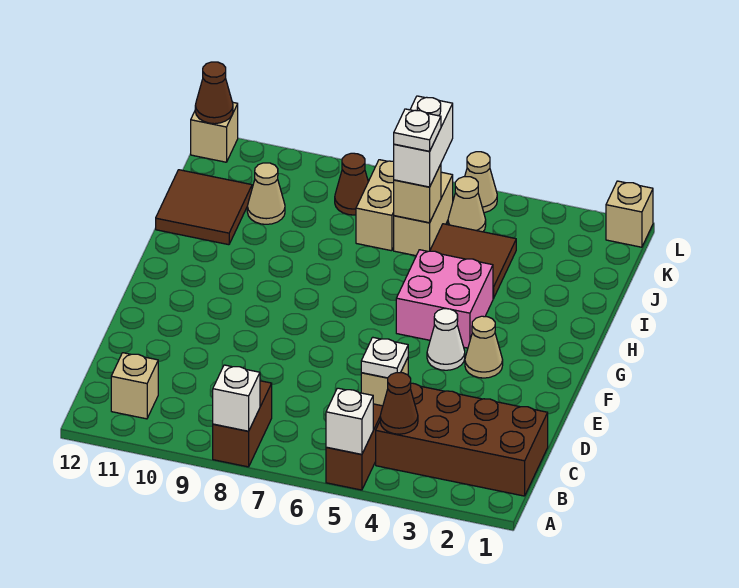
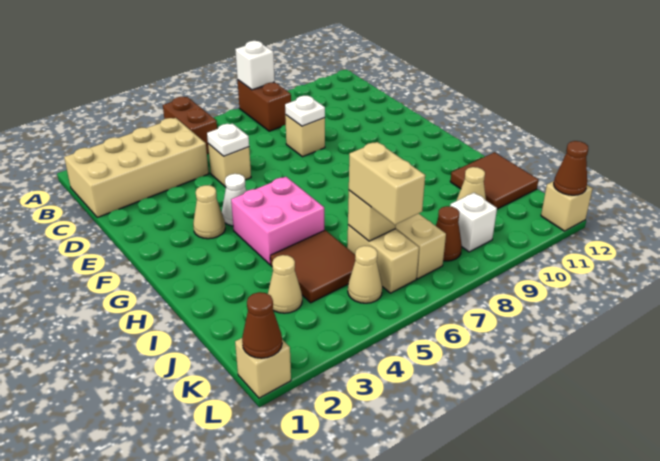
white 1x1 brick [326,388,373,454] -> white 1x1 brick moved to [450,193,497,252]
brown 2x4 brick [376,383,548,496] -> tan 2x4 brick [64,118,209,217]
brown 1x1 cone [380,373,418,434] -> brown 1x1 cone moved to [242,292,282,358]
tan 1x1 brick [111,353,158,419] -> tan 1x1 brick moved to [285,115,325,157]
white 1x2 brick [394,96,453,187] -> tan 1x2 brick [349,142,425,225]
white 1x1 plate [394,109,441,151] -> white 1x1 plate moved to [285,96,325,126]
tan 1x1 cone [465,152,497,213] -> tan 1x1 cone moved to [268,255,302,313]

